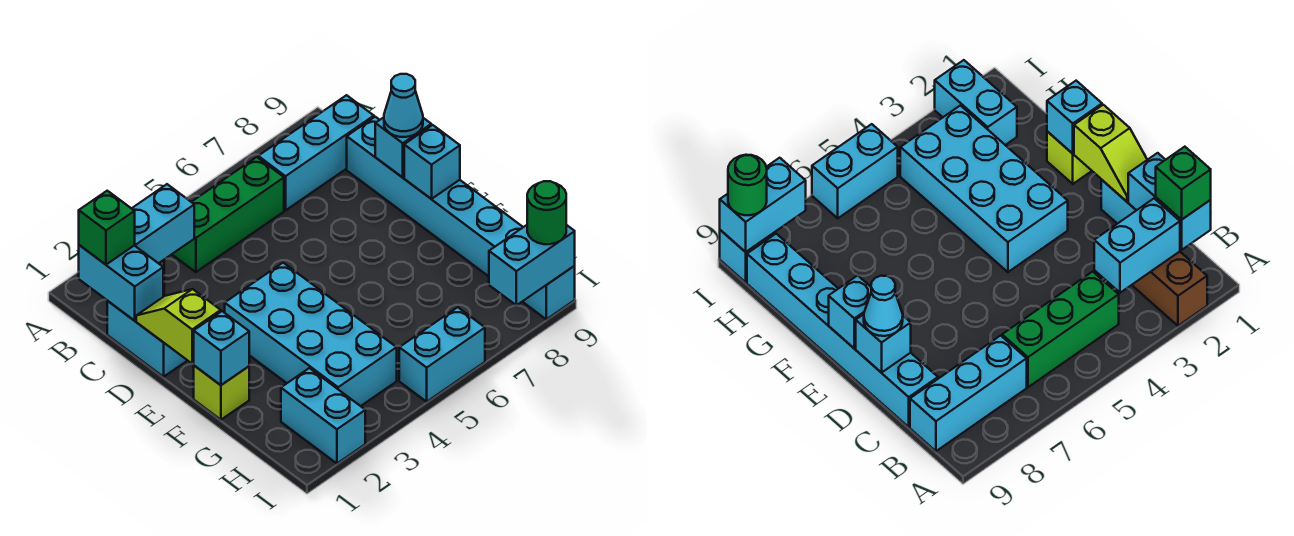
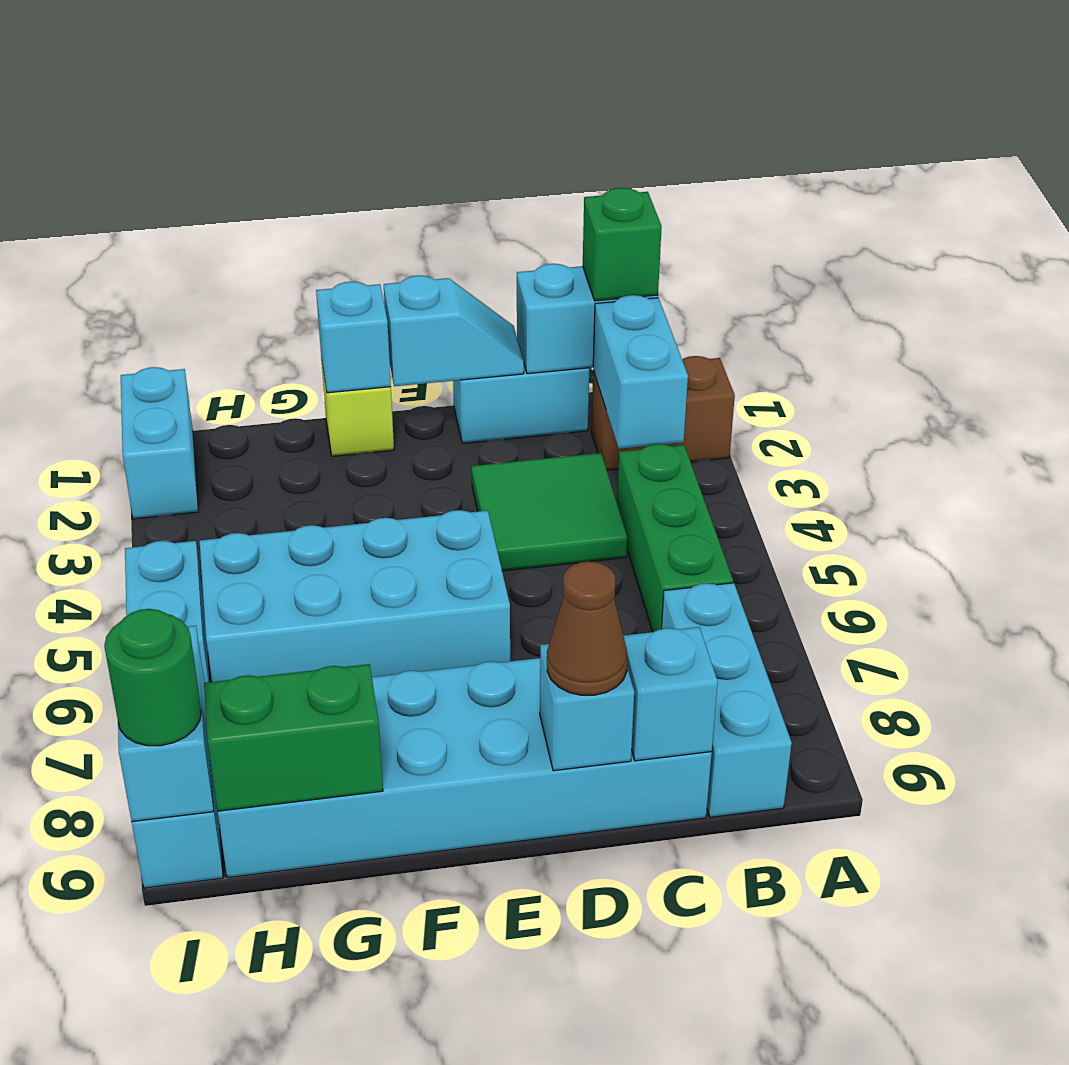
none -> green 2x2 tile [472,453,627,571]
cyan 1x6 brick [347,117,523,276] -> cyan 2x6 brick [218,658,712,878]
lime 1x2 slope [136,289,221,363] -> cyan 1x2 slope [384,276,524,386]
cyan 1x1 cone [384,74,423,137] -> brown 1x1 cone [547,561,627,695]
cyan 2x4 brick [225,263,397,406] -> cyan 2x4 brick moved to [200,510,510,682]
cyan 1x1 brick [404,125,460,199] -> cyan 1x1 brick moved to [623,627,718,761]
none -> green 1x2 brick [204,664,383,811]
cyan 1x2 brick [281,368,365,463] -> cyan 1x2 brick turned to [121,367,198,519]

